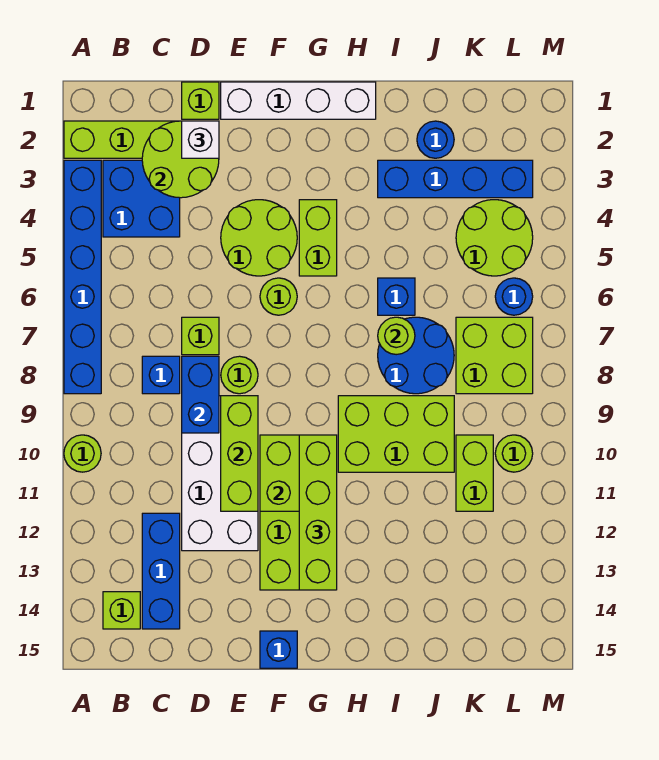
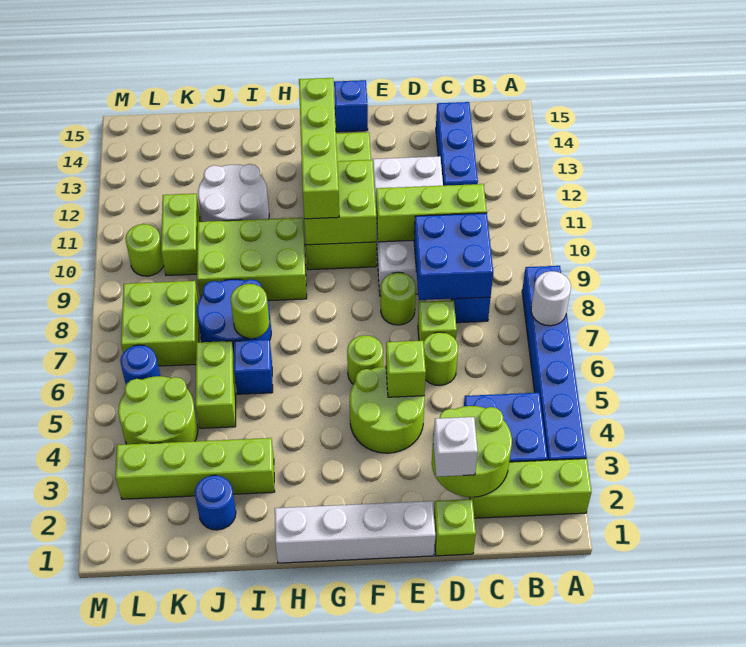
none -> white 1x1 round brick [531,271,571,326]
lime 1x1 round brick [64,435,101,472] -> lime 1x1 round brick moved to [423,332,458,386]
lime 1x1 brick [103,592,140,629] -> lime 1x1 brick moved to [386,341,426,397]
blue 1x2 brick [182,356,219,433] -> blue 2x2 brick [414,213,493,300]
lime 1x3 brick [221,396,258,511] -> lime 1x3 brick turned to [376,184,487,242]
lime 1x2 brick [299,200,337,276] -> lime 1x2 brick moved to [196,341,236,428]
blue 1x4 brick [378,160,533,198] -> lime 1x4 brick [115,438,275,499]
none -> white 2x2 round brick [198,164,269,222]

